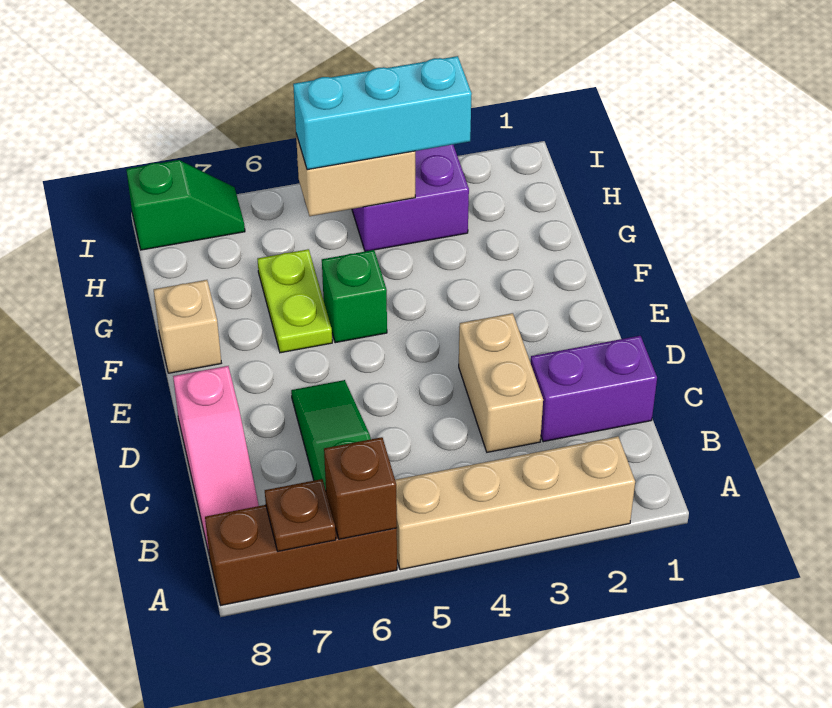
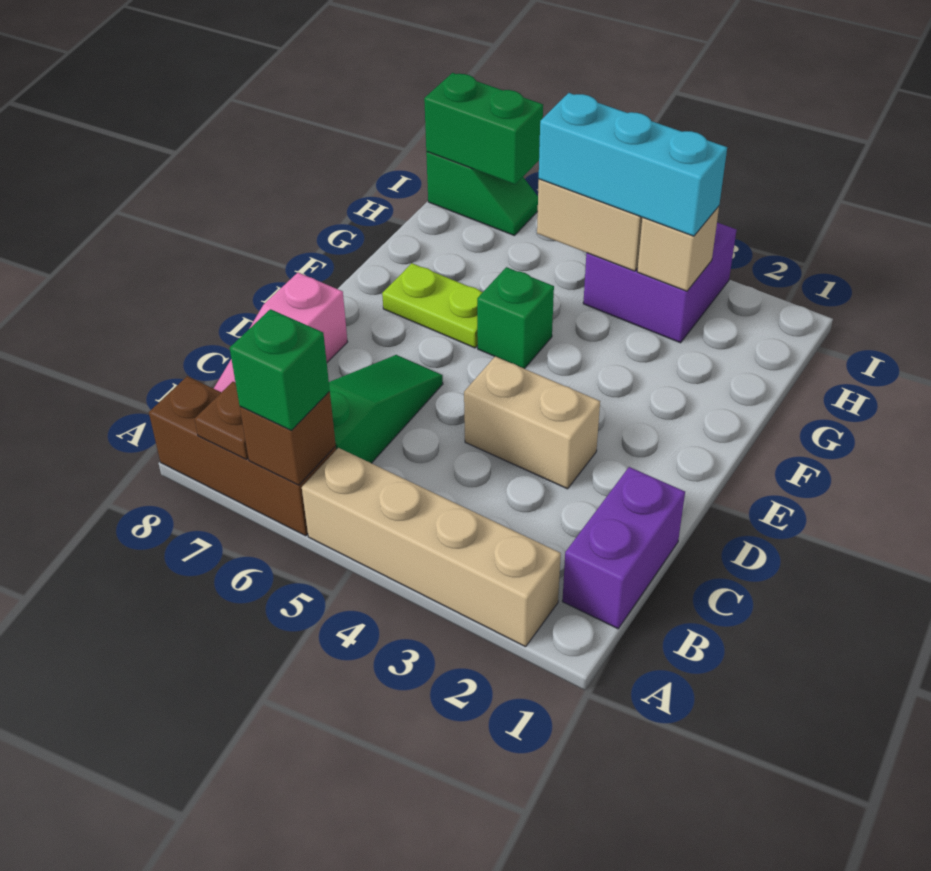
none -> green 1x1 brick [230,309,330,430]
purple 1x2 brick [531,336,657,442] -> purple 1x2 brick turned to [562,467,685,629]
tan 1x2 brick [459,313,543,452] -> tan 1x2 brick turned to [464,356,600,489]
lime 1x2 plate [258,249,332,353] -> lime 1x2 plate turned to [382,263,483,348]
tan 1x1 brick [154,280,221,373] -> tan 1x1 brick moved to [637,206,719,291]
none -> green 1x2 brick [424,73,543,184]

